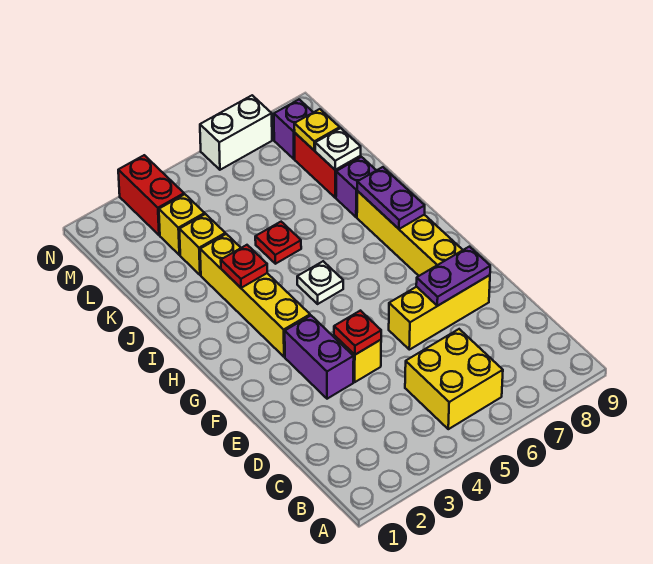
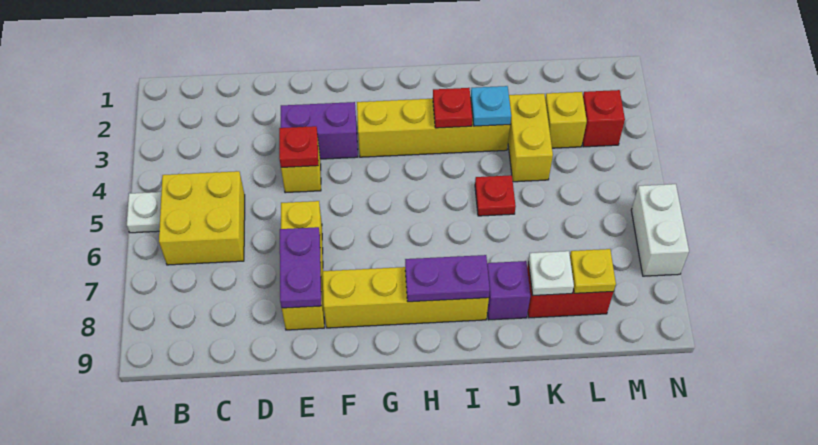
white 1x1 plate [297,261,343,304] -> white 1x1 plate moved to [127,192,161,233]
none -> cyan 1x1 plate [471,86,511,126]
yellow 1x1 brick [179,214,225,275] -> yellow 1x2 brick [508,94,553,182]
red 1x2 brick [118,155,184,235] -> red 1x1 brick [582,90,625,147]
purple 1x1 brick [274,100,313,159] -> none

